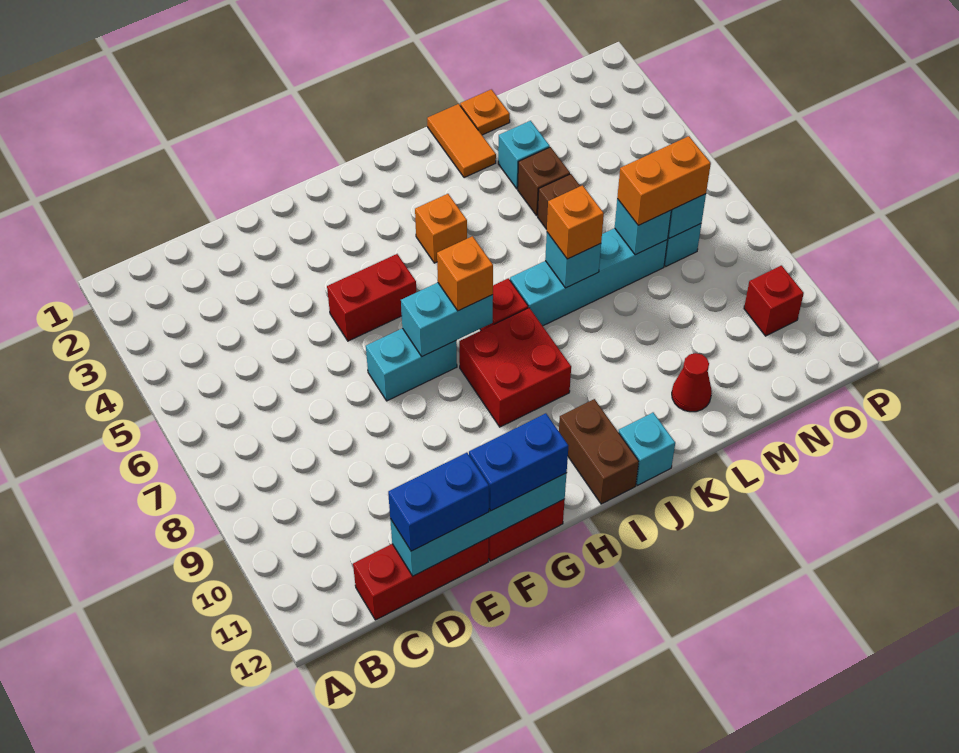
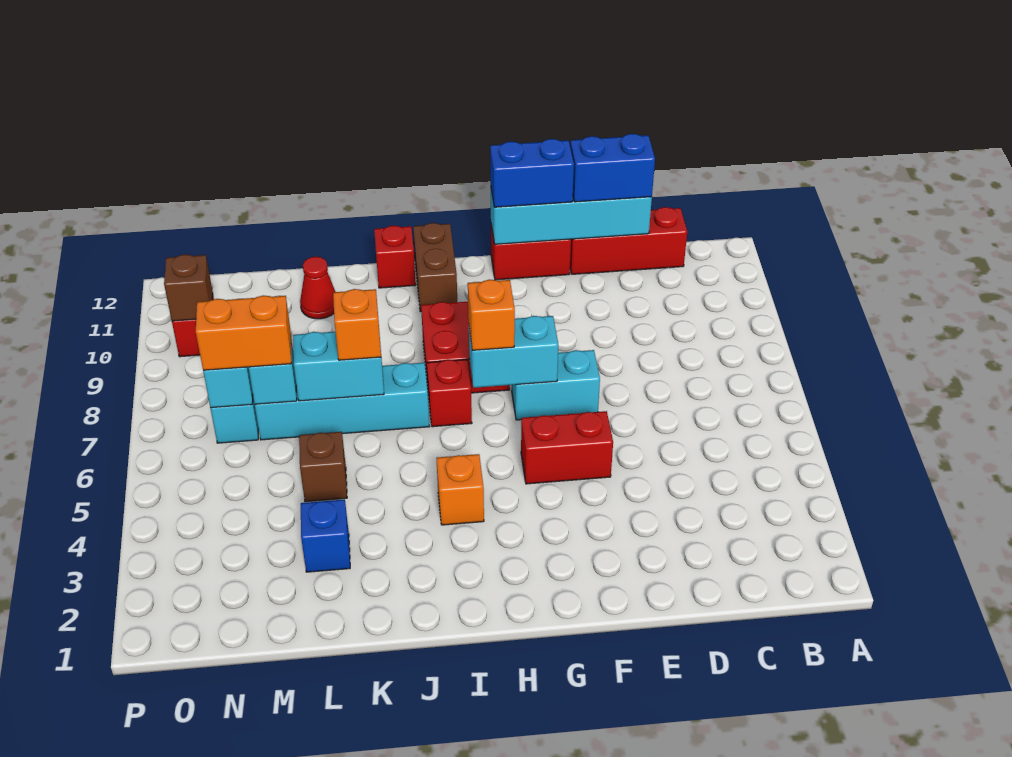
cyan 1x1 brick [618,413,675,485] -> red 1x1 brick [374,226,416,288]
orange 1x2 tile [427,104,496,178] -> none
cyan 1x1 brick [545,232,601,288] -> cyan 1x2 brick [293,332,384,401]
orange 1x1 plate [460,89,510,135] -> none
cyan 1x1 brick [498,121,550,189] -> blue 1x1 brick [301,500,350,572]
brown 1x1 brick [518,147,570,215] -> brown 1x1 brick moved to [164,254,213,321]

